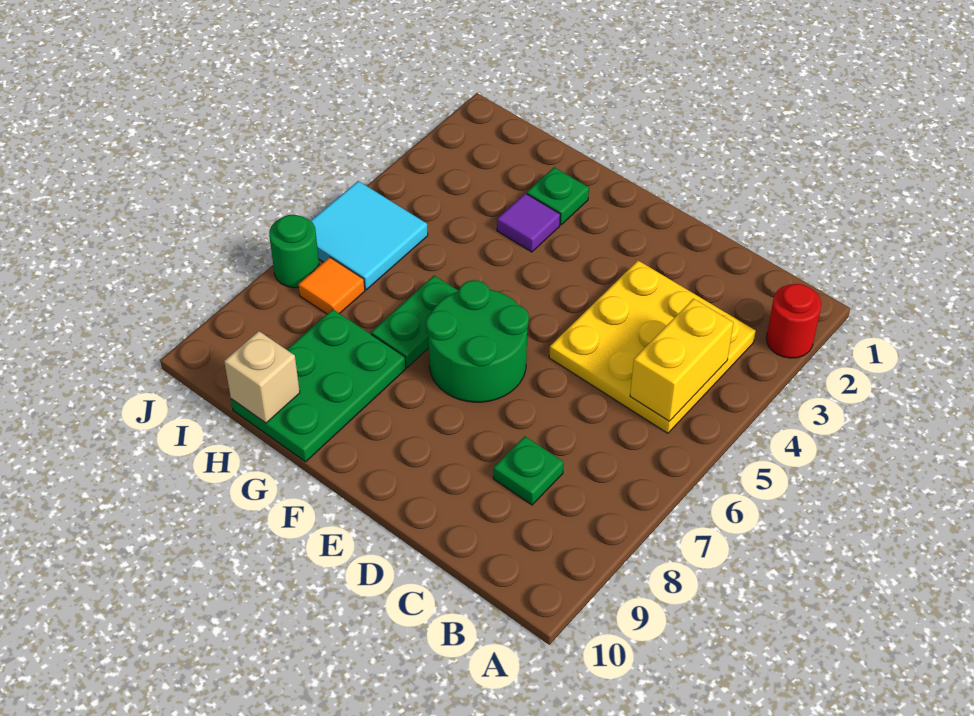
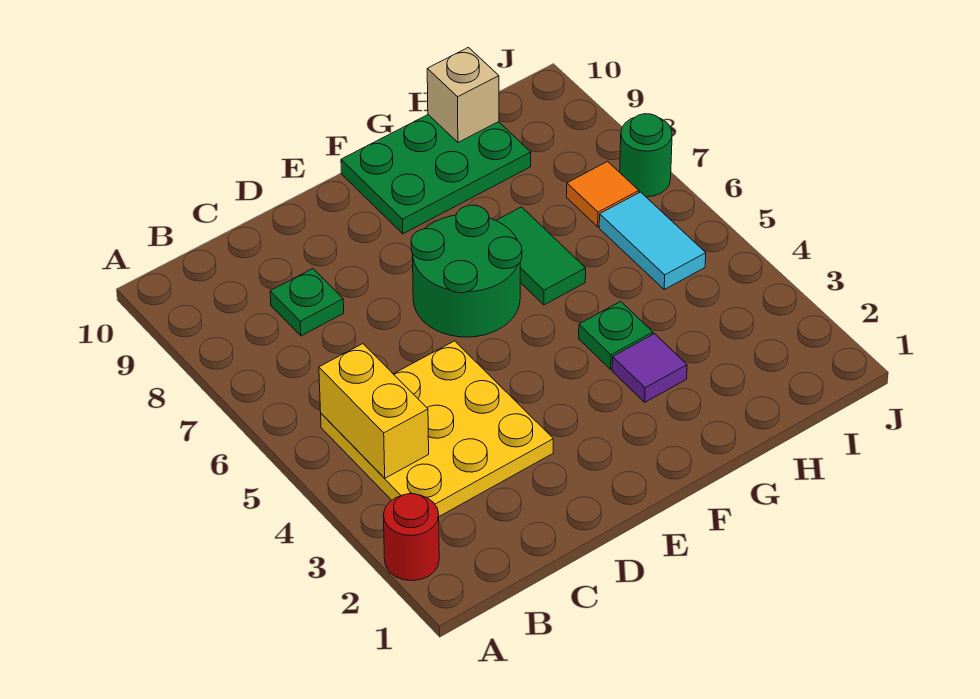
green 1x1 plate [527,167,589,225] -> green 1x1 plate moved to [579,301,653,369]
green 1x2 plate [371,275,458,367] -> green 1x2 tile [496,207,586,305]
green 2x3 plate [231,309,406,462] -> green 2x3 plate turned to [341,115,531,234]
cyan 2x2 tile [311,181,428,290] -> cyan 1x2 tile [599,192,706,289]

